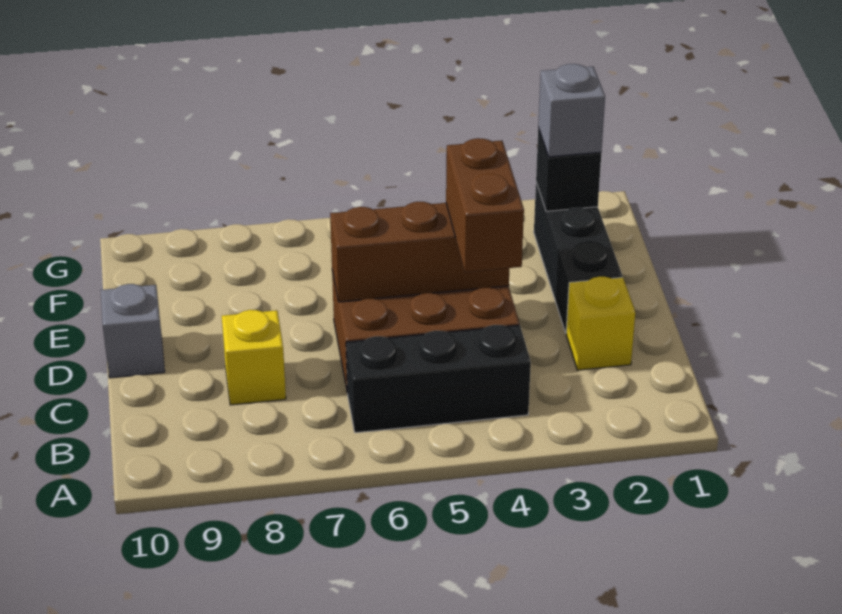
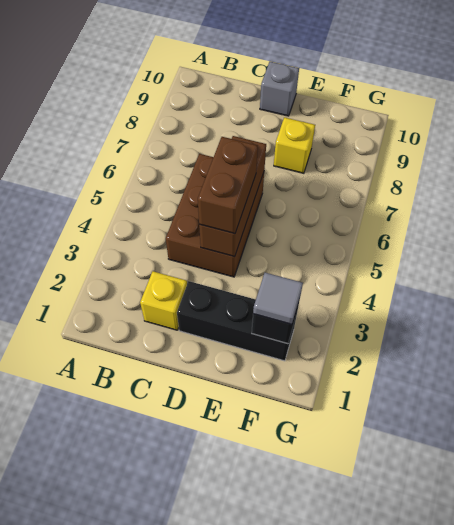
black 1x3 brick [346,325,531,433] -> none
brown 1x2 brick [446,138,524,272] -> brown 1x2 brick turned to [198,137,258,234]
yellow 1x1 brick [222,310,286,405] -> yellow 1x1 brick moved to [274,117,315,173]
grey 1x1 brick [538,64,605,157] -> grey 1x1 tile [253,273,303,324]

